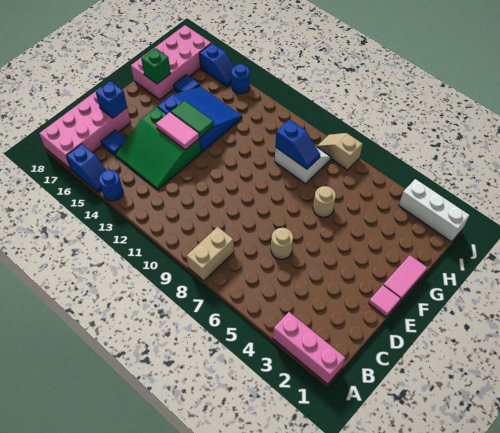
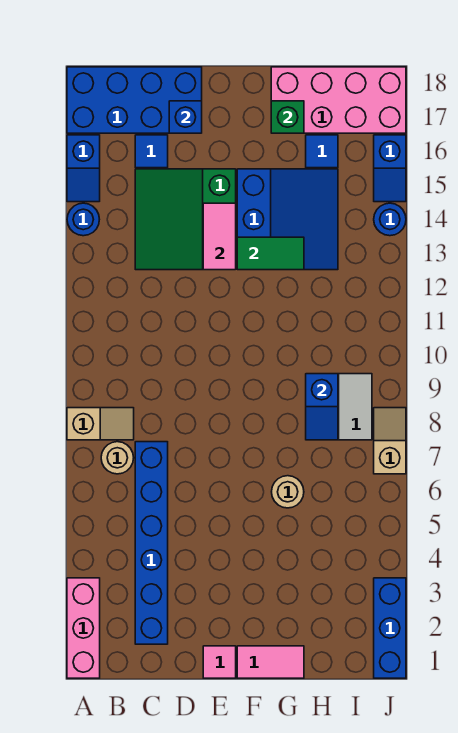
tan 1x2 brick [187,227,234,281] -> tan 1x2 slope [67,408,134,440]
pink 2x4 brick [39,88,131,169] -> blue 2x4 brick [67,67,202,133]
none -> blue 1x6 brick [135,442,168,644]
tan 1x1 round brick [271,228,293,259] -> tan 1x1 round brick moved to [101,442,134,474]
green 1x2 tile [171,100,214,137] -> green 1x2 tile turned to [237,237,304,270]
white 1x3 brick [399,179,469,242] -> blue 1x3 brick [374,578,406,678]

